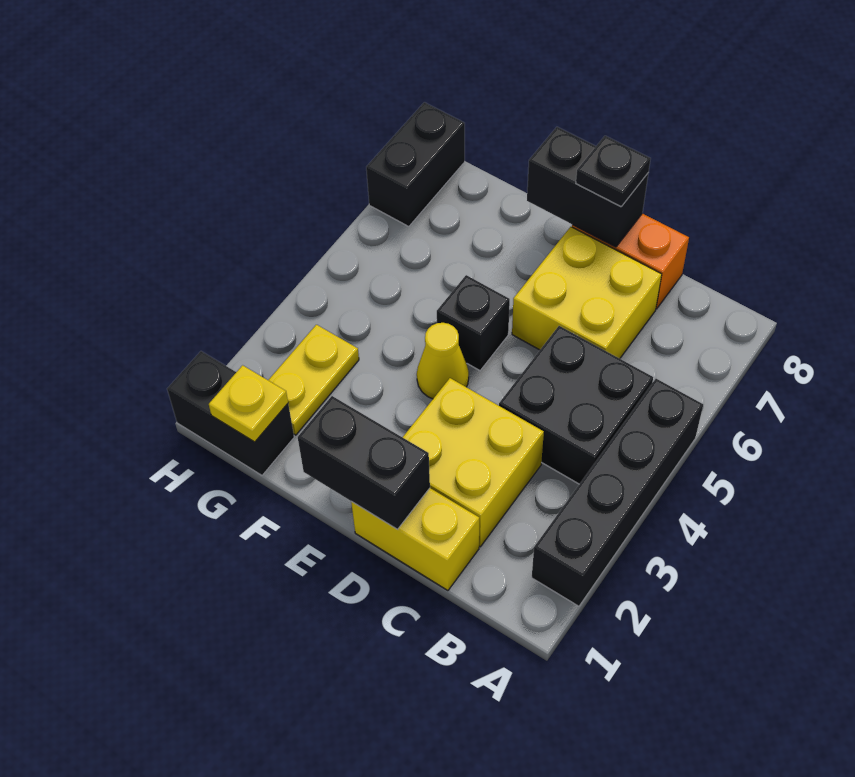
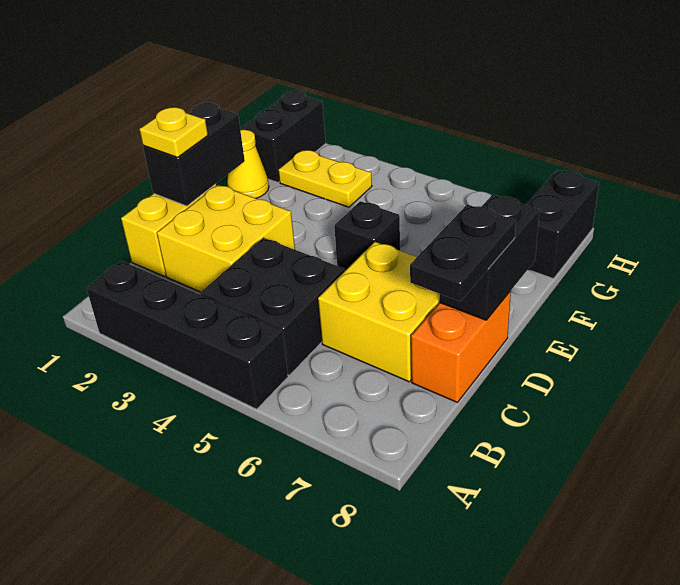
black 1x1 plate [576,136,651,207] -> black 1x2 plate [410,205,516,301]
yellow 1x1 cone [417,323,469,399] -> yellow 1x1 cone moved to [227,130,269,198]
yellow 1x1 plate [209,365,288,442] -> yellow 1x1 plate moved to [139,107,208,157]
black 1x2 brick [366,102,465,227] -> black 1x2 brick turned to [526,170,599,279]

